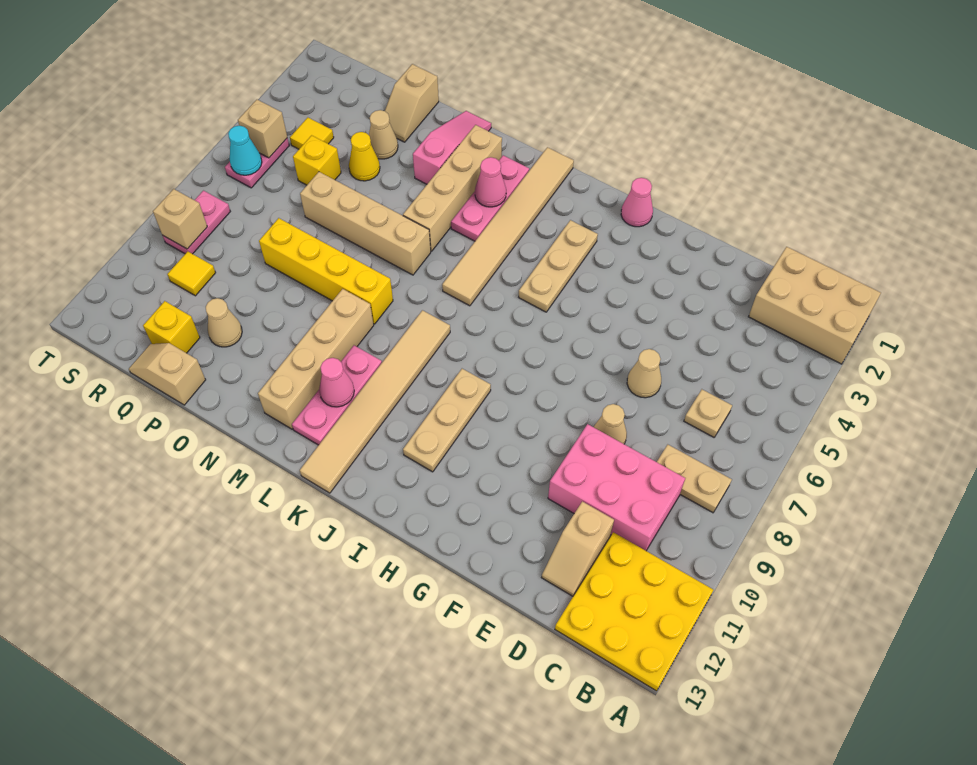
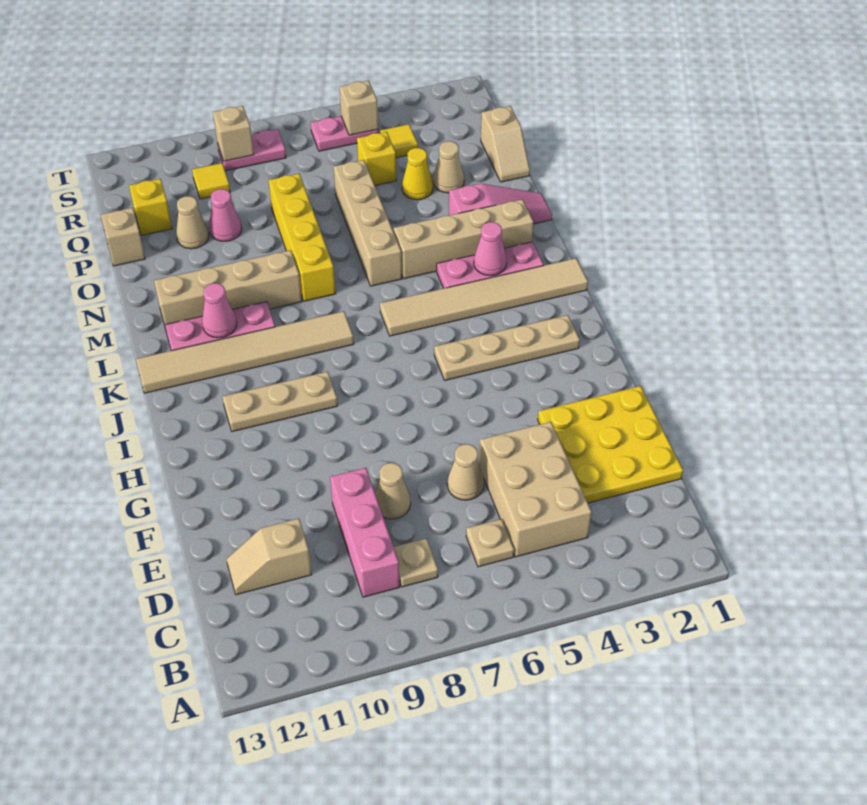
tan 2x3 brick [749,247,881,364] -> tan 2x3 brick moved to [479,422,592,557]
yellow 3x3 plate [555,532,713,691] -> yellow 3x3 plate moved to [538,386,683,503]
tan 1x2 plate [657,445,732,513] -> tan 1x1 plate [394,538,438,587]
pink 2x3 brick [548,424,685,551] -> pink 1x3 brick [330,468,400,597]
pink 1x1 cone [621,178,653,227] -> pink 1x1 cone moved to [209,189,242,241]
tan 1x3 plate [519,220,598,312] -> tan 1x4 plate [434,315,580,380]
tan 1x2 slope [385,64,439,142] -> tan 1x2 slope turned to [481,106,530,182]
cyan 1x1 cone [228,126,262,175] -> none

